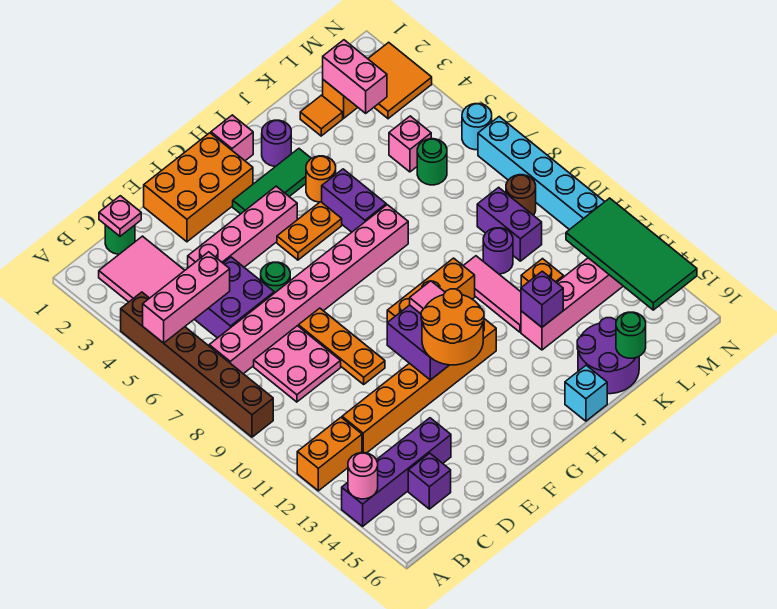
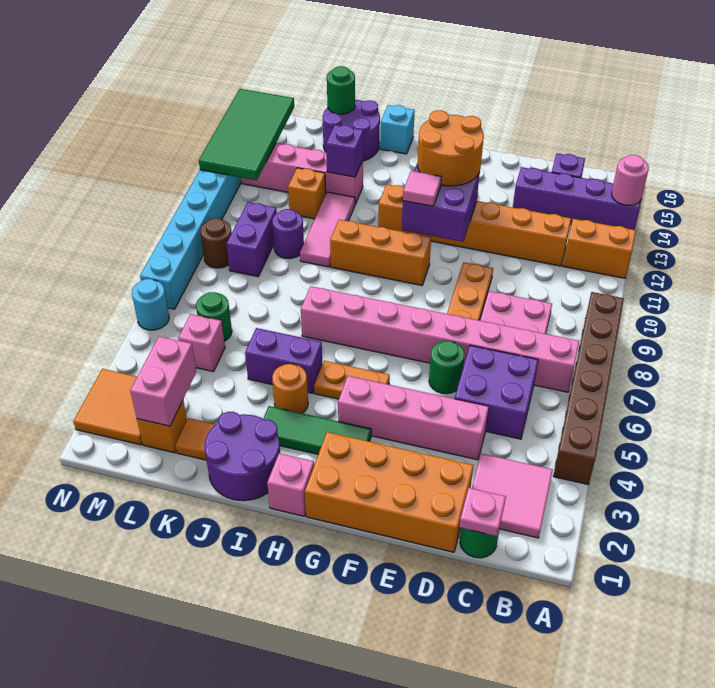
pink 1x3 brick [143,252,230,343] -> none
orange 2x3 brick [144,133,253,242] -> orange 2x4 brick [305,432,473,552]
purple 1x1 round brick [262,120,291,166] -> purple 2x2 round brick [205,412,280,501]
purple 1x2 brick [322,169,386,232] -> purple 1x2 brick turned to [245,328,322,393]

